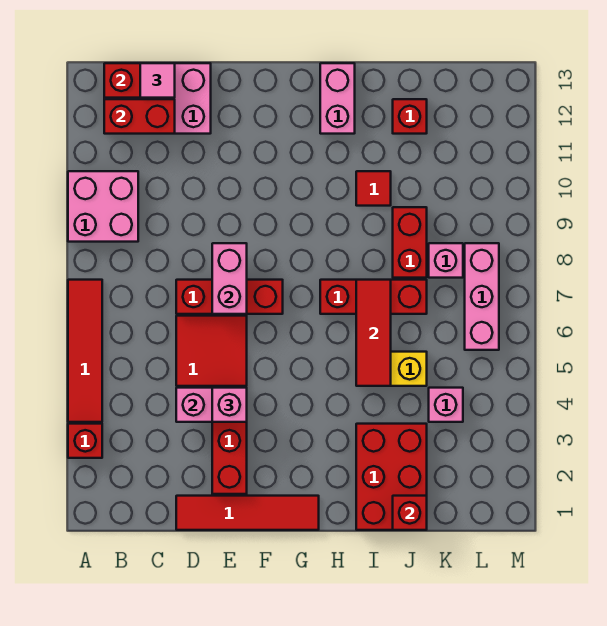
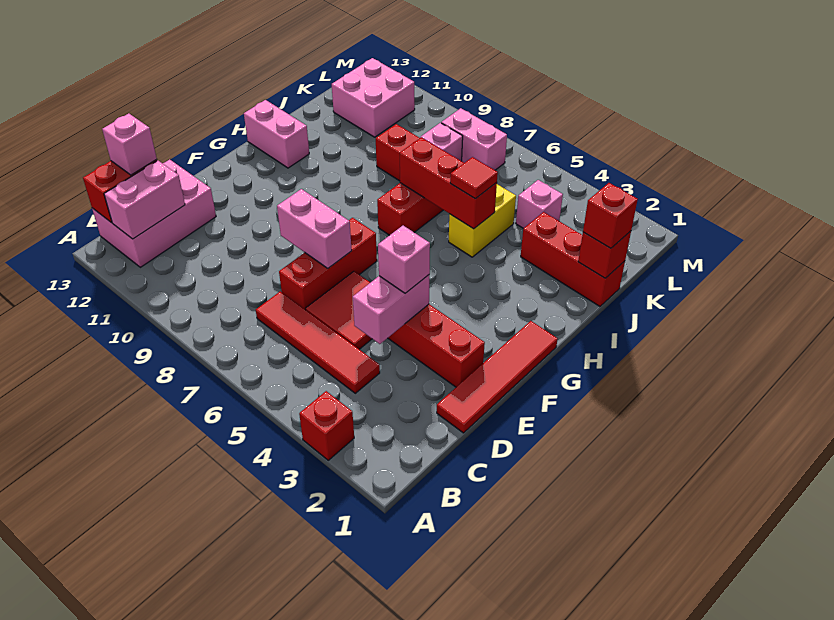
red 1x4 tile [68,280,102,422] -> red 1x4 tile moved to [256,291,380,393]
pink 2x2 brick [68,171,138,242] -> pink 2x2 brick moved to [332,58,415,137]
red 1x2 brick [104,99,175,134] -> pink 1x2 brick [104,160,185,239]
pink 1x1 tile [140,63,175,98] -> pink 1x1 brick [102,113,157,175]
red 2x3 brick [356,424,427,530] -> red 1x3 brick [521,212,625,306]
red 1x3 tile [356,280,391,386] -> red 1x3 brick [400,137,497,229]
red 1x1 tile [356,171,391,206] -> red 1x1 tile moved to [450,157,498,199]
red 1x1 brick [393,99,427,134] -> red 1x1 brick moved to [583,183,638,248]
pink 1x3 brick [465,243,499,350] -> pink 1x2 brick [441,108,507,170]

